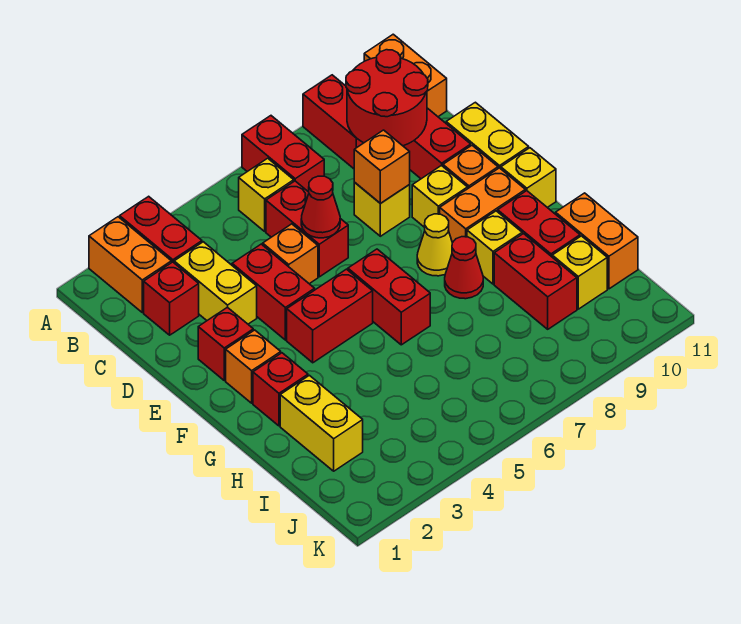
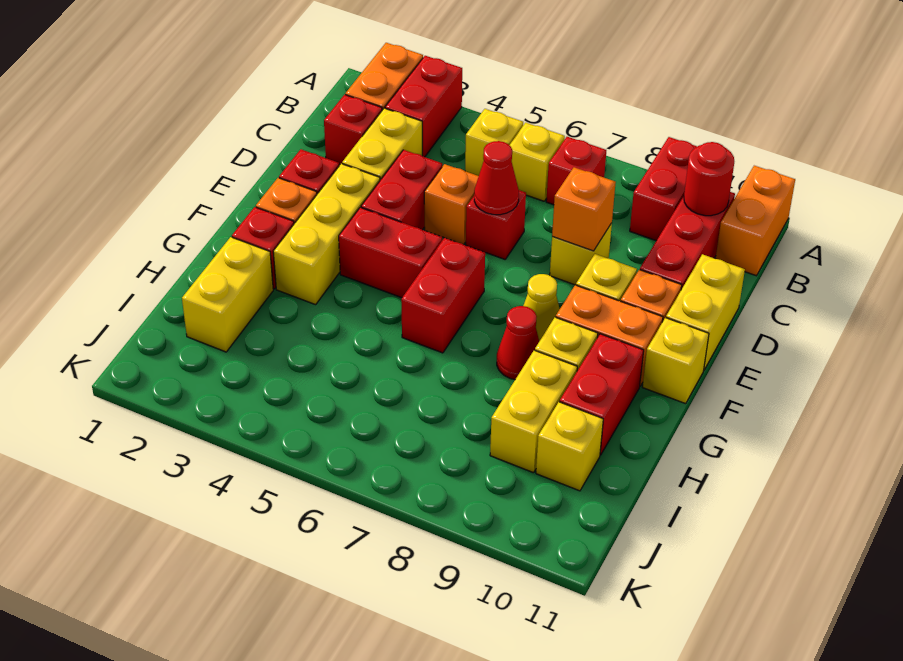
red 1x2 brick [242,116,324,192] -> red 1x1 brick [546,137,606,205]
none -> yellow 1x1 brick [465,109,523,176]
red 2x2 round brick [346,50,428,146] -> red 1x1 round brick [684,142,734,216]
red 1x2 brick [266,181,348,277] -> red 1x1 brick [466,190,526,259]
none -> yellow 1x3 brick [273,164,380,305]
red 1x2 brick [494,234,577,329] -> yellow 1x2 brick [490,350,577,473]
orange 1x2 brick [556,193,638,289] -> none

